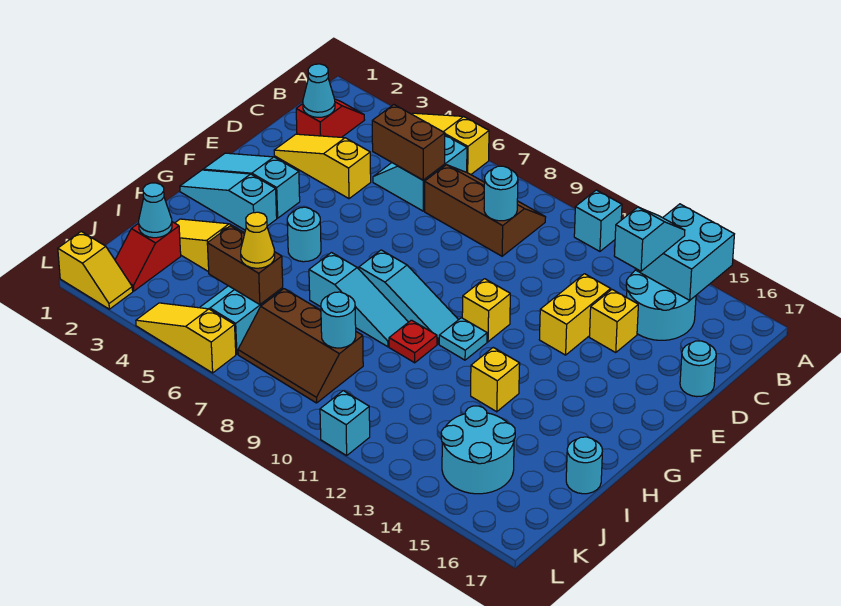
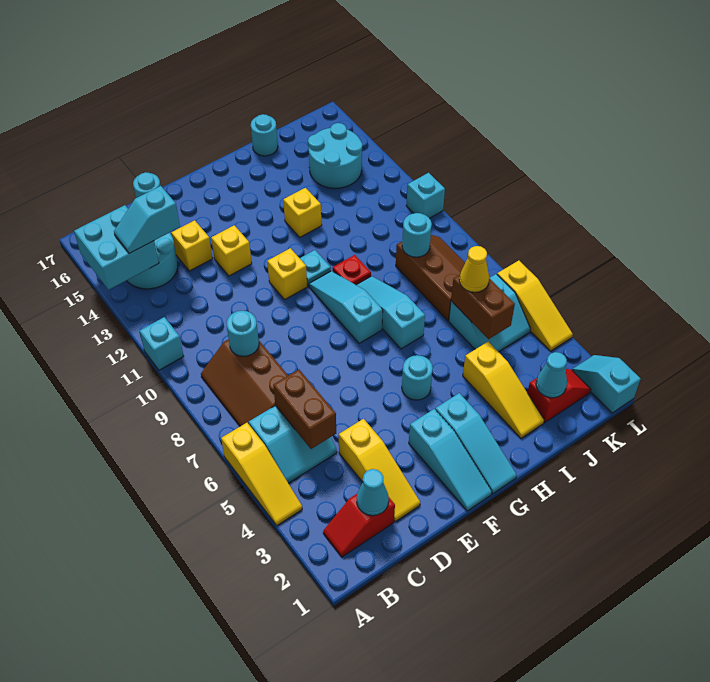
yellow 1x2 brick [539,274,611,355] -> yellow 1x1 brick [211,225,252,276]
yellow 1x2 slope [58,232,133,309] -> cyan 1x2 slope [572,355,641,413]

